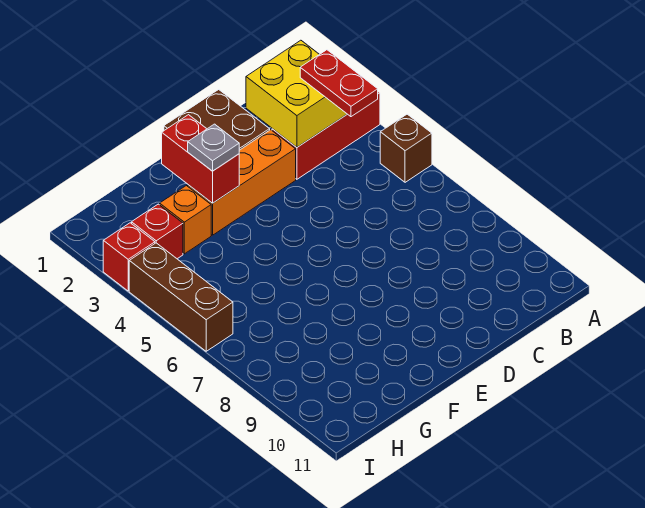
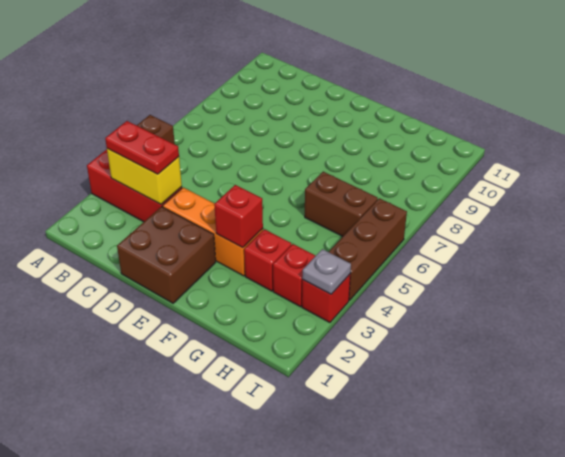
yellow 2x2 brick [246,40,347,147] -> yellow 1x2 brick [107,149,182,204]
red 1x2 plate [300,50,378,117] -> red 1x2 plate turned to [105,121,179,174]
red 1x2 brick [162,115,239,203] -> red 1x1 brick [214,185,263,248]
grey 1x1 plate [188,124,239,171] -> grey 1x1 plate moved to [302,249,351,294]
orange 1x1 brick [160,186,211,254] -> red 1x1 brick [244,229,291,291]
none -> brown 1x2 brick [305,172,378,236]

